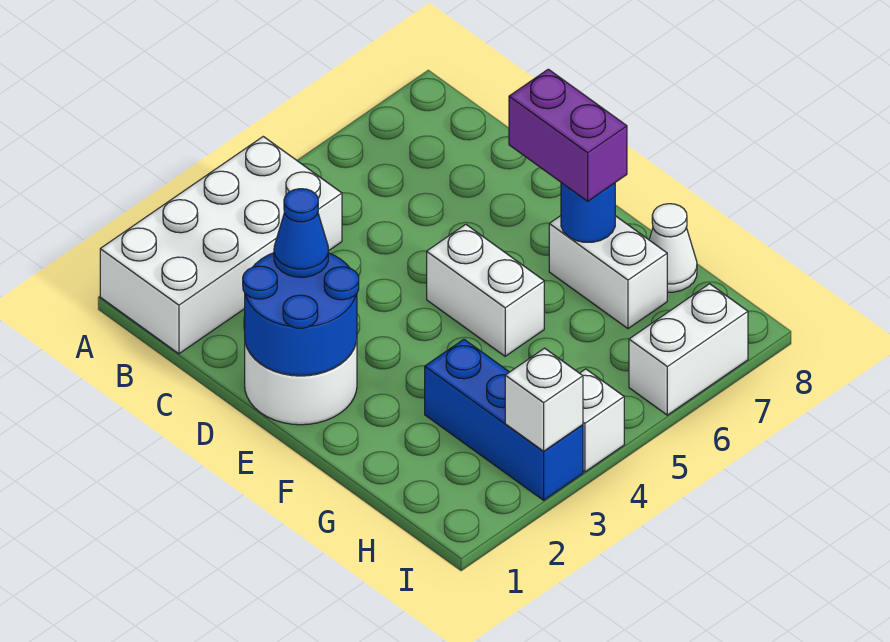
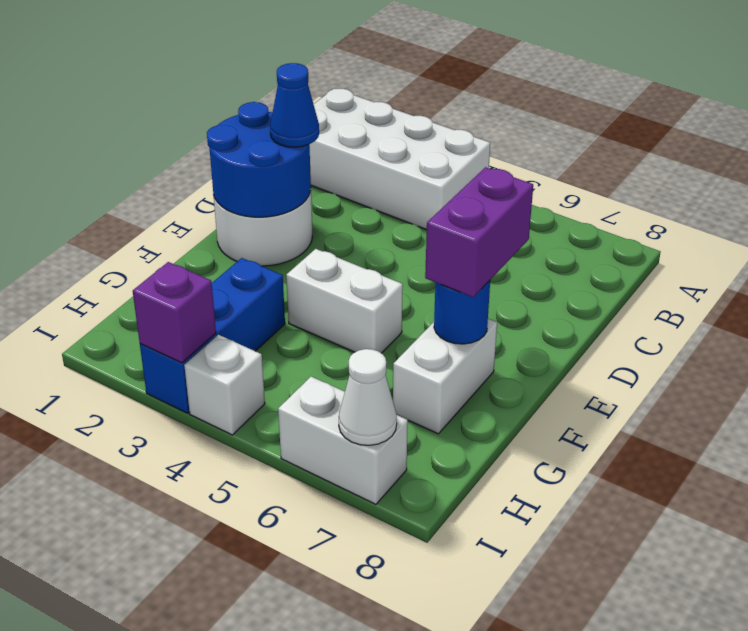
white 1x2 brick [427,224,544,356] -> white 1x2 brick turned to [286,249,403,353]
white 1x1 cone [649,204,697,292] -> white 1x1 cone moved to [339,349,397,445]
white 1x1 brick [505,348,583,451] -> purple 1x1 brick [133,262,216,363]

